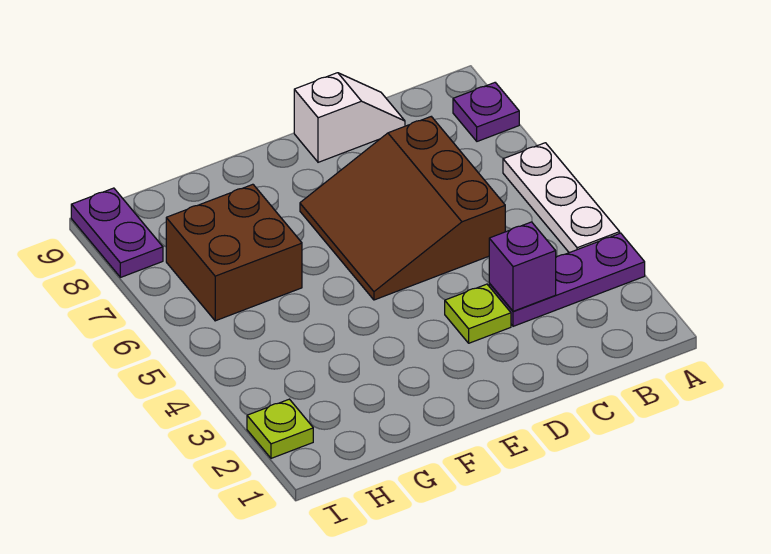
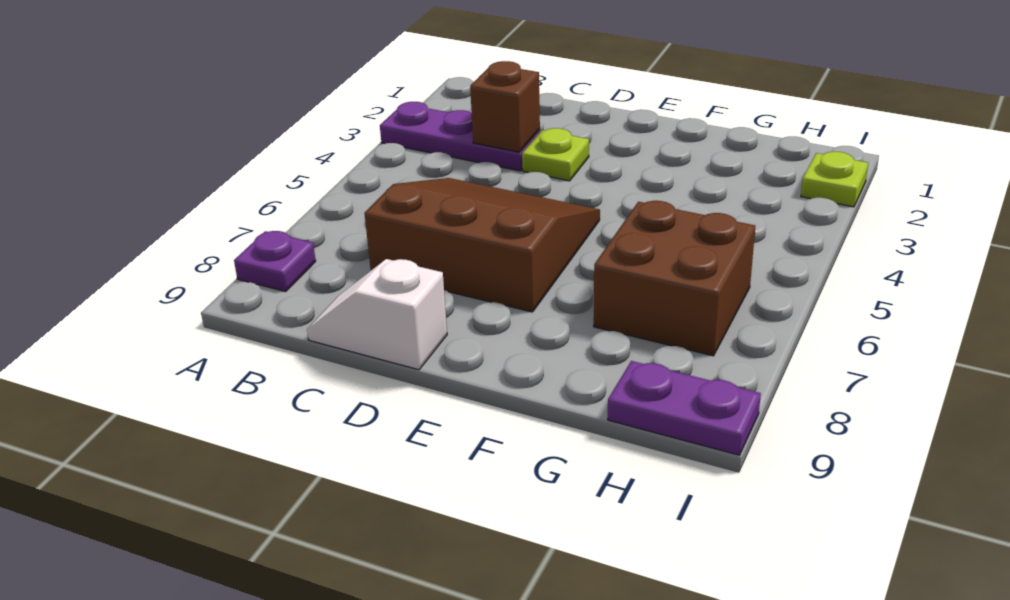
white 1x3 plate [503,143,620,253] -> none
purple 1x1 brick [489,222,556,311] -> brown 1x1 brick [470,61,540,152]
brown 3x3 slope [300,117,505,300] -> brown 3x3 slope turned to [364,178,600,312]
purple 1x2 plate [71,188,163,277] -> purple 1x2 plate turned to [608,361,761,455]

